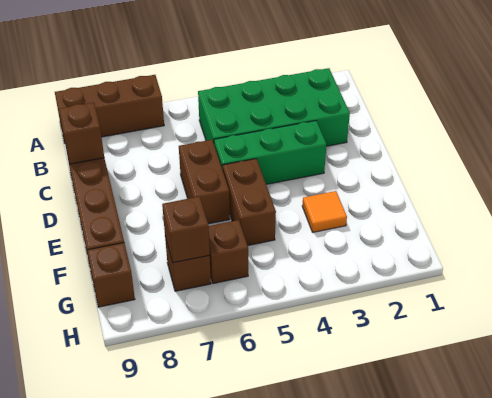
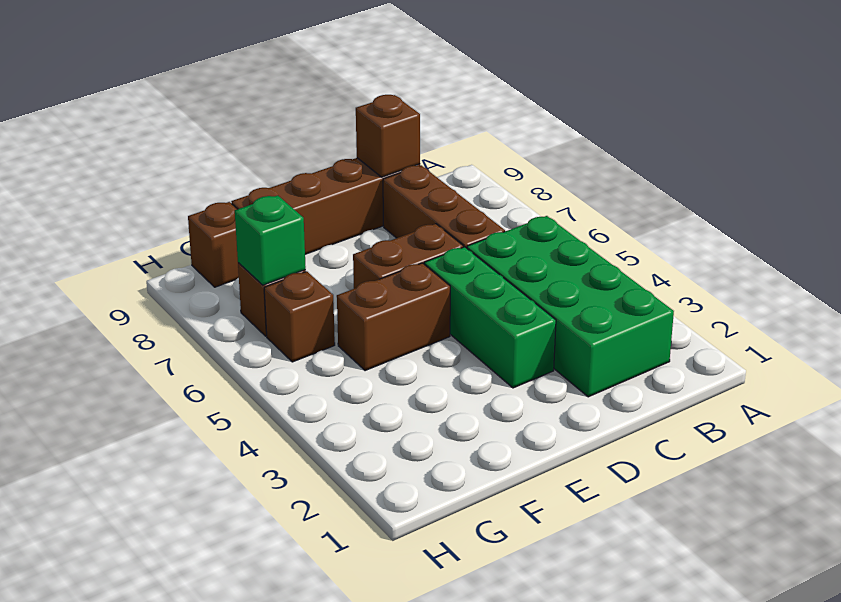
brown 1x3 brick [55,75,164,143] -> brown 1x3 brick moved to [383,165,505,248]
orange 1x1 tile [302,191,347,232] -> none
brown 1x1 brick [162,197,210,263] -> green 1x1 brick [235,195,306,285]

